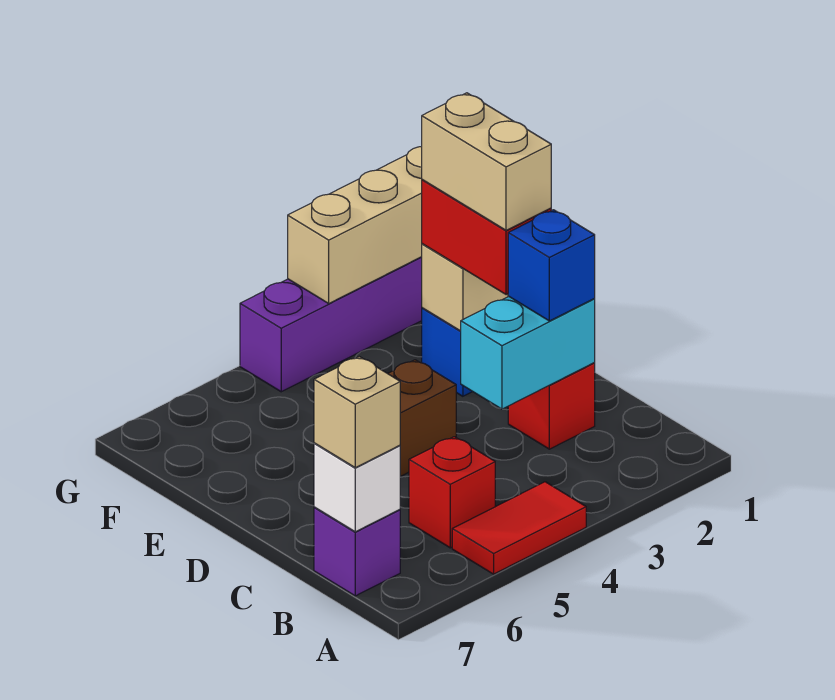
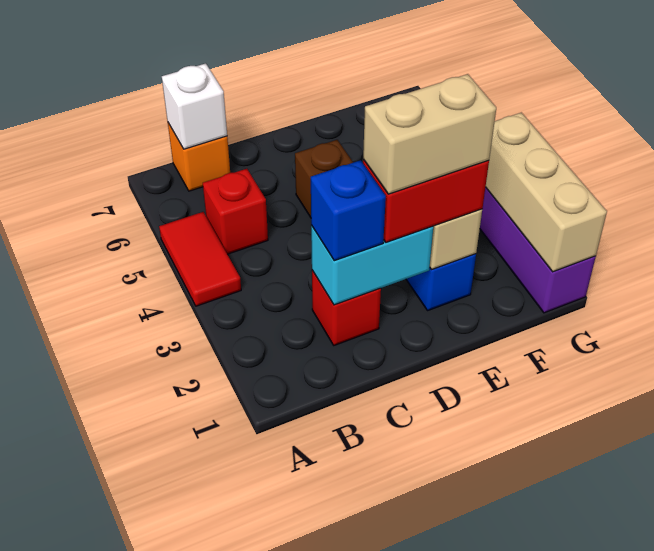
purple 1x1 brick [314,507,400,596] -> orange 1x1 brick [168,123,230,191]
tan 1x1 brick [314,357,400,468] -> none
cyan 1x2 brick [461,296,595,409] -> cyan 1x2 brick turned to [311,226,433,305]

